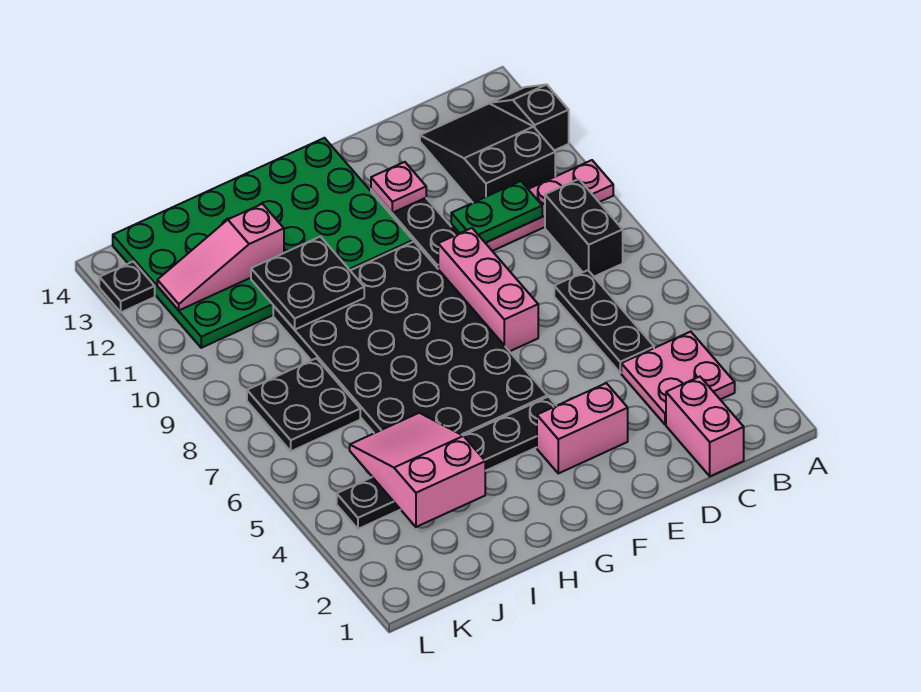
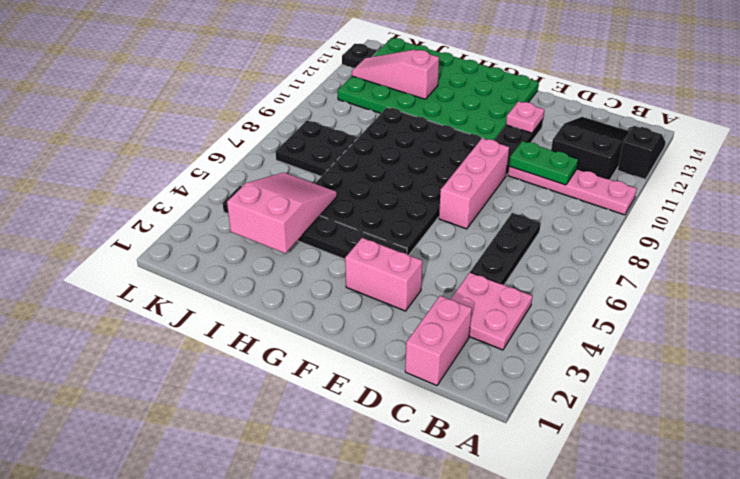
black 1x2 brick [545,179,623,277] -> none
black 2x2 plate [251,237,364,330] -> none

